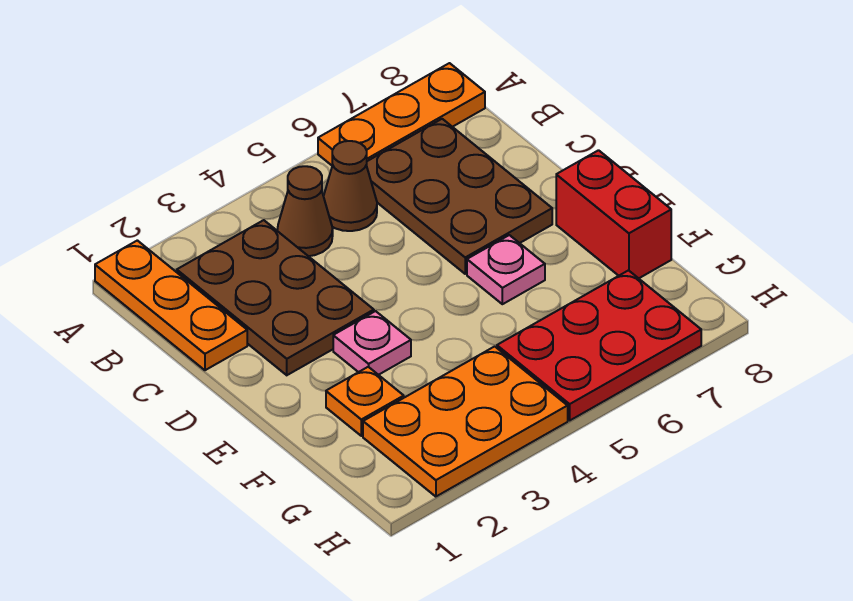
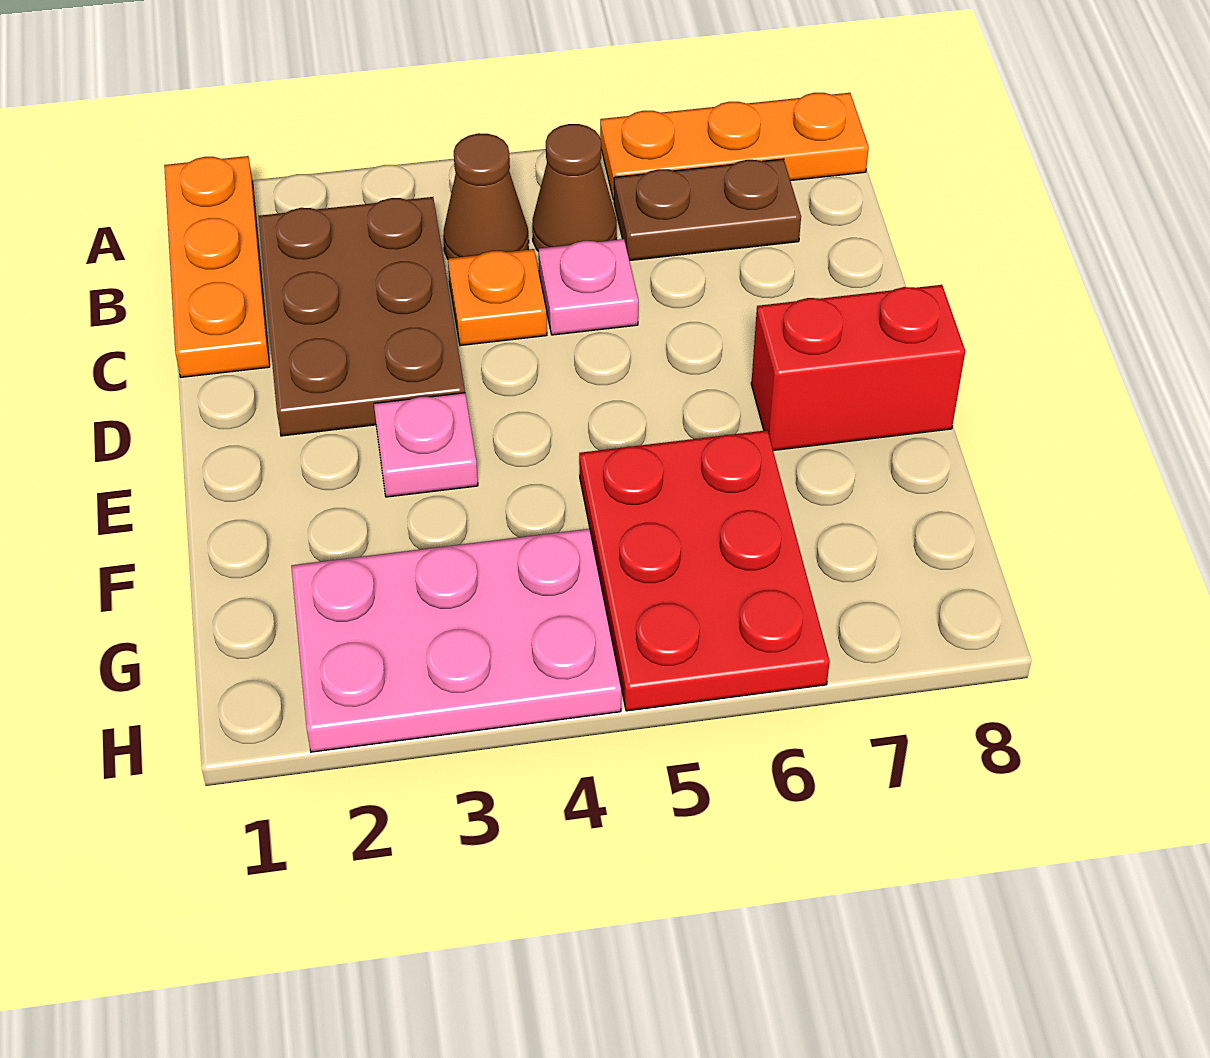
brown 2x3 plate [366,119,552,274] -> brown 1x2 plate [614,159,801,261]
pink 1x1 plate [467,235,545,304] -> pink 1x1 plate moved to [539,239,638,335]
red 1x2 brick [556,150,671,278] -> red 1x2 brick turned to [751,285,965,451]
orange 1x1 plate [326,367,404,436] -> orange 1x1 plate moved to [448,249,547,346]
orange 2x3 plate [363,346,568,497] -> pink 2x3 plate [291,529,621,752]
red 2x3 plate [497,270,701,420] -> red 2x3 plate turned to [579,430,830,711]

